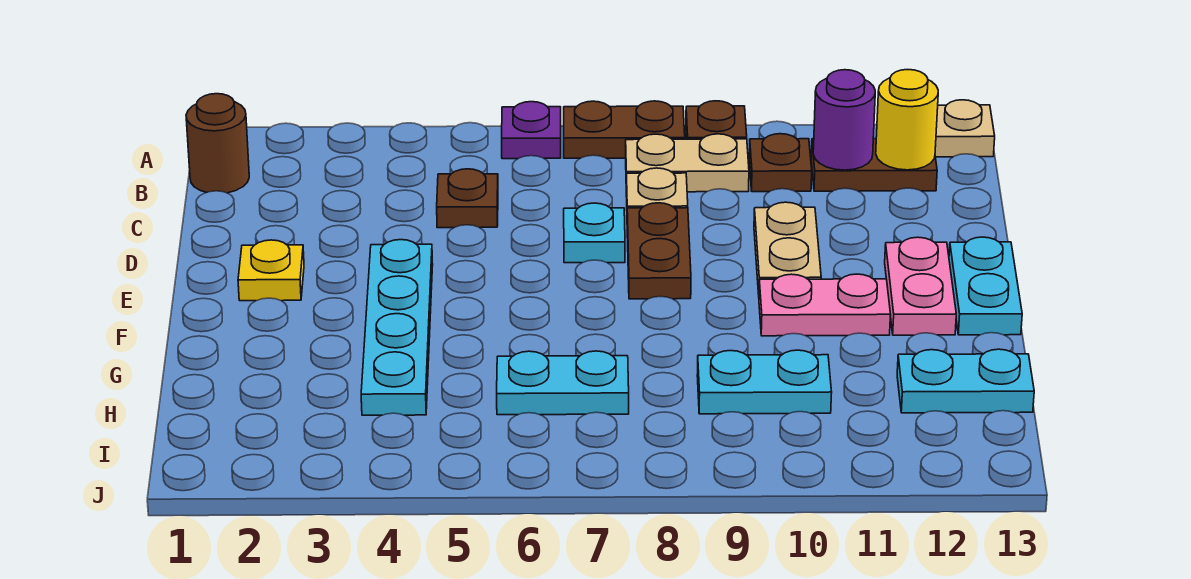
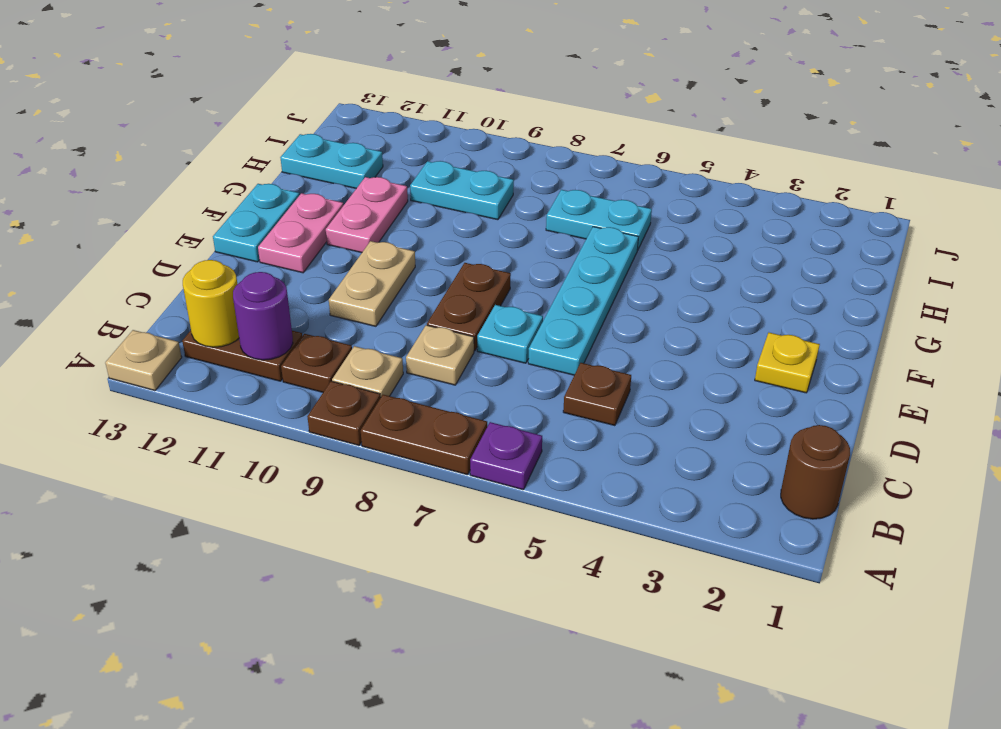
tan 1x2 plate [626,134,749,192] -> tan 1x1 plate [332,346,403,397]
cyan 1x4 plate [361,240,433,415] -> cyan 1x4 plate moved to [528,227,638,375]
pink 1x2 plate [759,274,891,336] -> pink 1x2 plate turned to [326,177,408,253]

